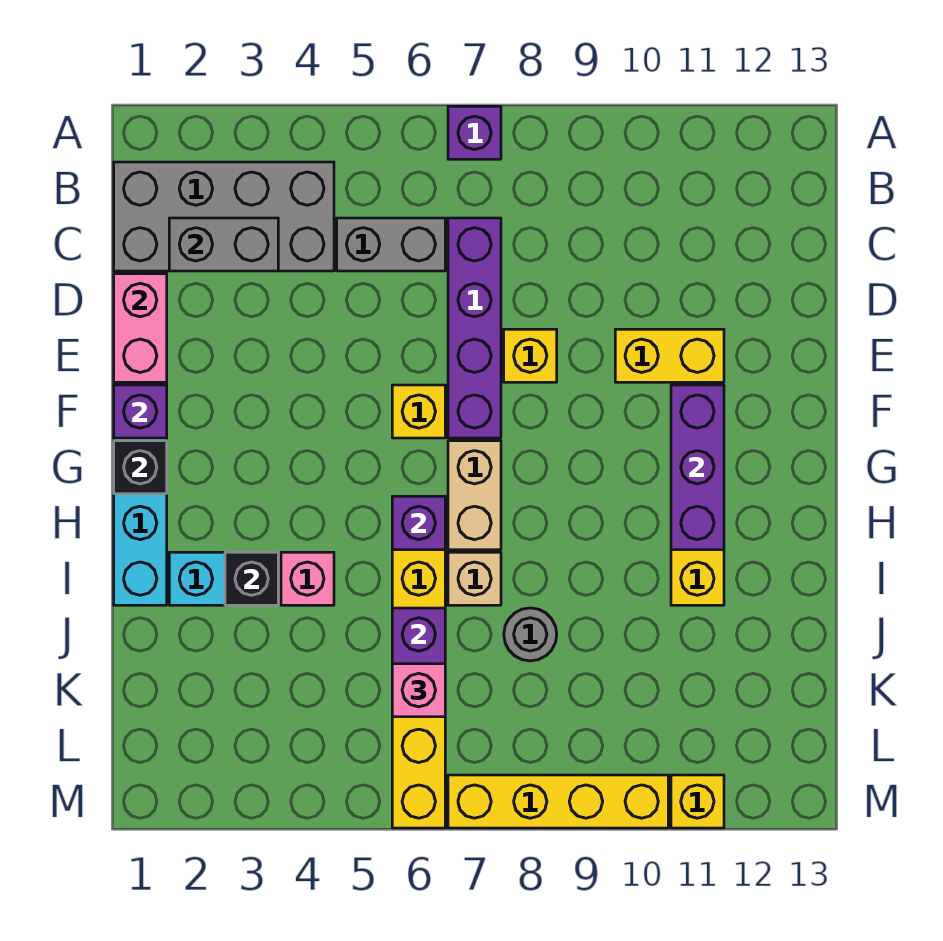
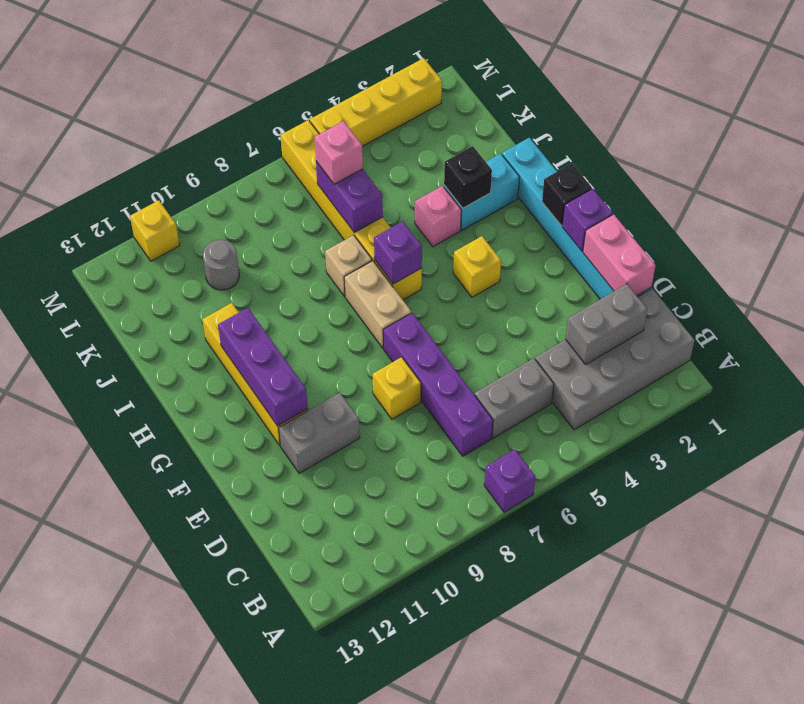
yellow 1x2 brick [615,329,724,382] -> grey 1x2 brick [279,393,360,474]
yellow 1x1 brick [392,385,445,438] -> yellow 1x1 brick moved to [453,236,501,297]
grey 1x1 round brick [504,608,557,661] -> grey 1x1 round brick moved to [203,240,239,290]
yellow 1x4 brick [448,775,668,828] -> yellow 1x4 brick moved to [310,58,442,146]

